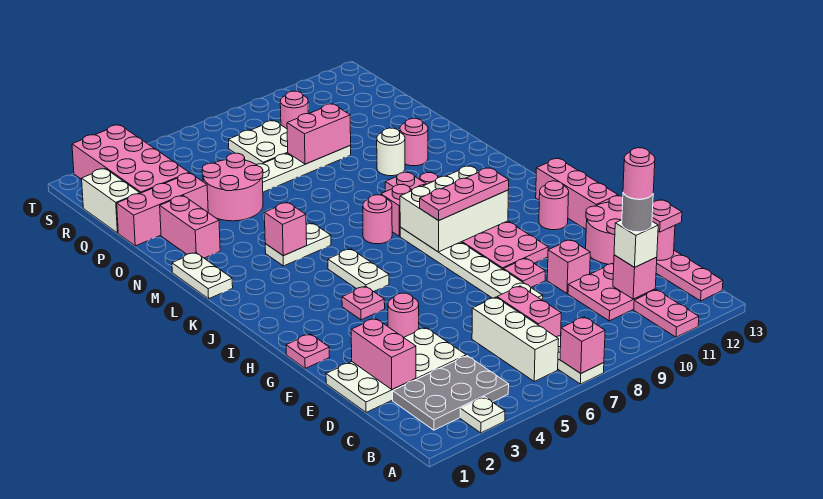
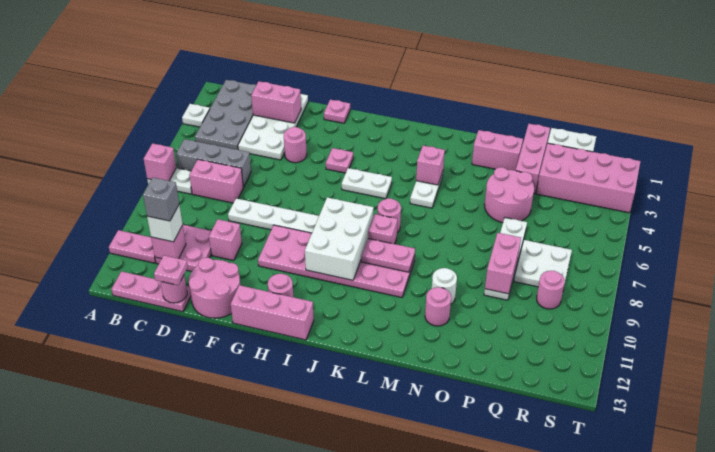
grey 2x3 plate [393,356,509,430] -> grey 2x4 plate [195,80,256,149]
white 1x3 brick [472,297,559,381] -> grey 1x3 brick [176,139,251,187]
grey 1x1 round brick [622,193,653,232] -> grey 1x1 brick [143,178,179,221]
pink 1x1 round brick [623,148,655,199] -> none
pink 1x1 plate [503,258,545,287] -> none
pink 1x3 plate [420,168,509,221] -> none
white 1x2 plate [172,253,233,299] -> none

